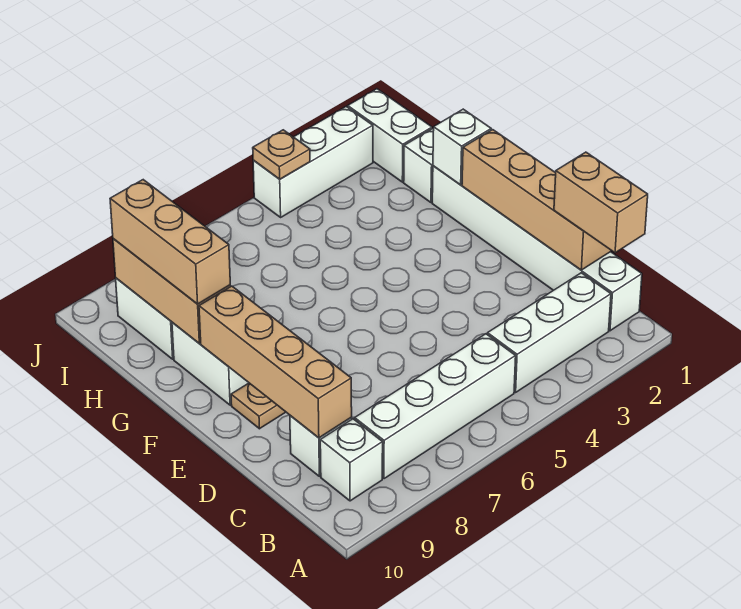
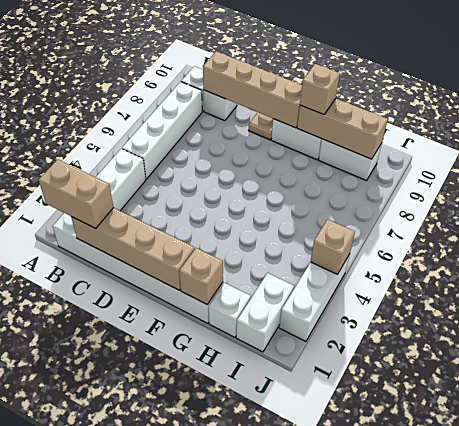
white 1x1 brick [433,109,491,185] -> tan 1x1 brick [179,248,223,304]
tan 1x3 brick [110,180,230,304] -> tan 1x1 brick [300,64,340,115]
white 1x2 brick [348,89,432,182] -> white 1x2 brick turned to [236,273,294,352]
tan 1x1 plate [253,130,310,179] -> tan 1x1 brick [311,219,355,275]

